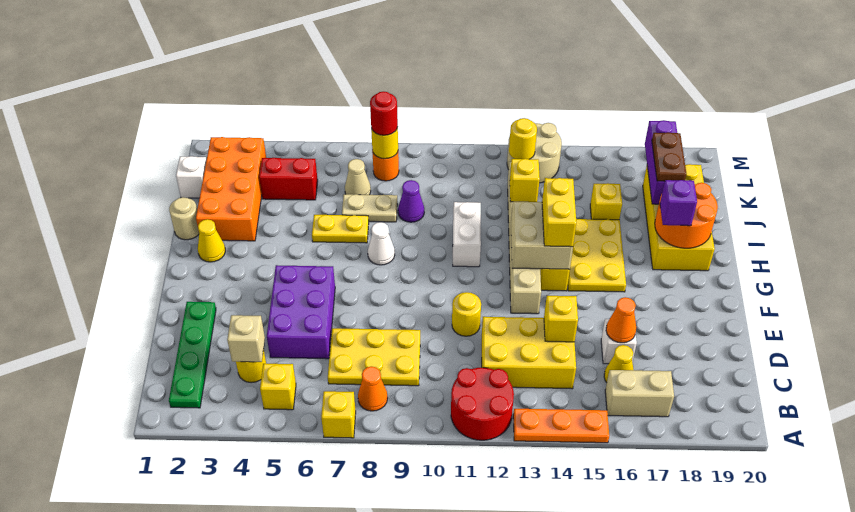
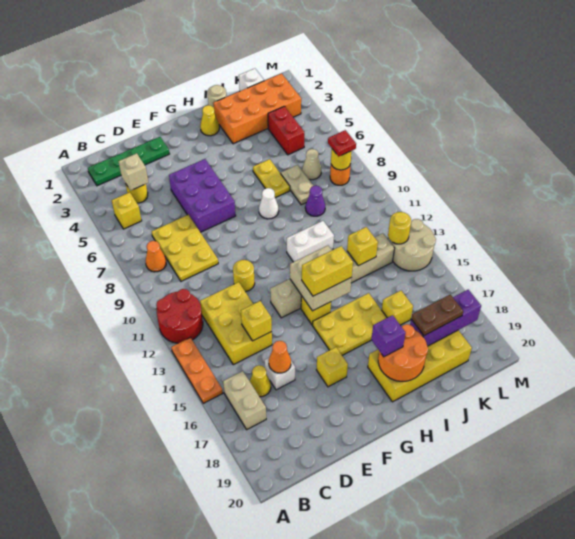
yellow 1x1 brick [321,391,356,438] -> yellow 1x1 brick moved to [316,347,348,387]
purple 2x3 brick [267,265,335,359] -> purple 2x3 brick turned to [169,159,236,232]
red 1x1 round brick [370,91,398,135] -> red 1x1 plate [328,130,356,156]

